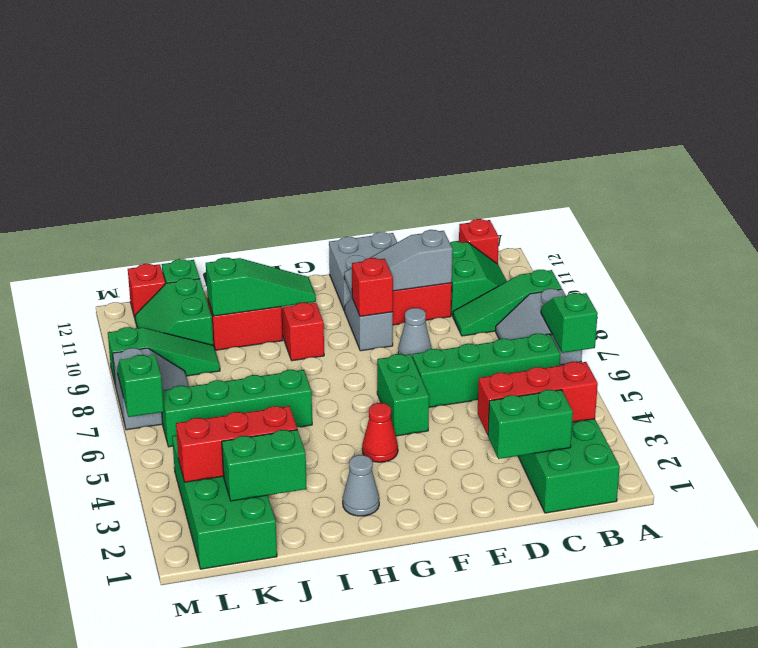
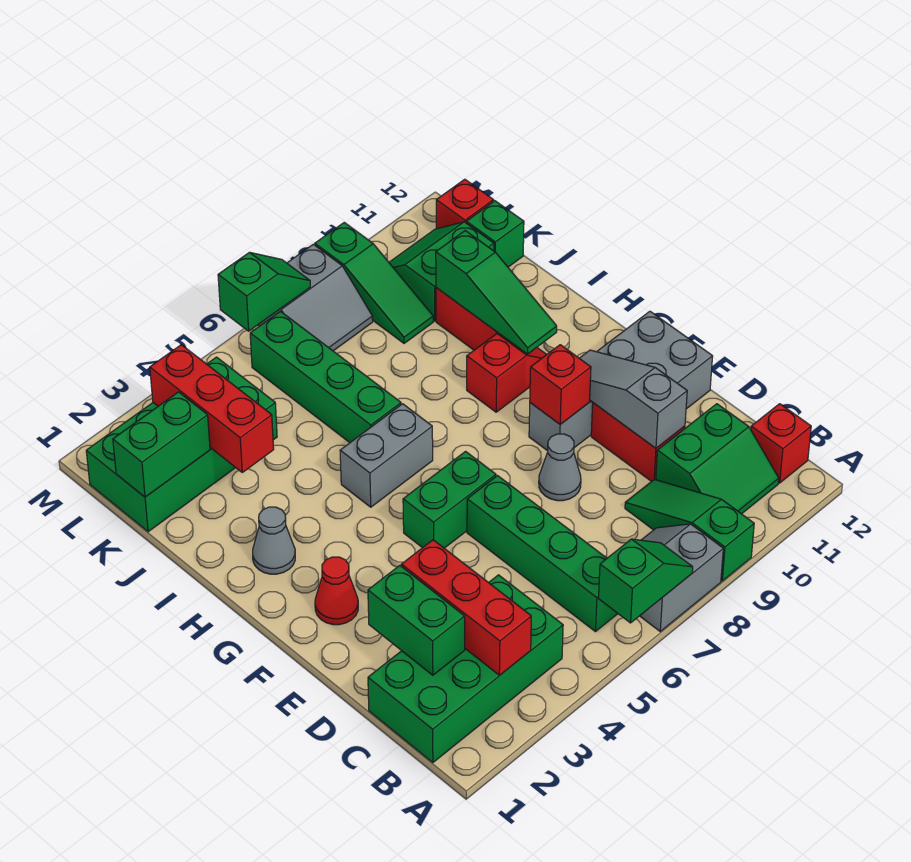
red 1x1 cone [362,403,398,462] -> red 1x1 cone moved to [315,557,358,625]
none -> grey 1x2 brick [340,404,433,507]
green 1x2 brick [222,430,307,501] -> green 1x2 brick turned to [113,392,210,497]

